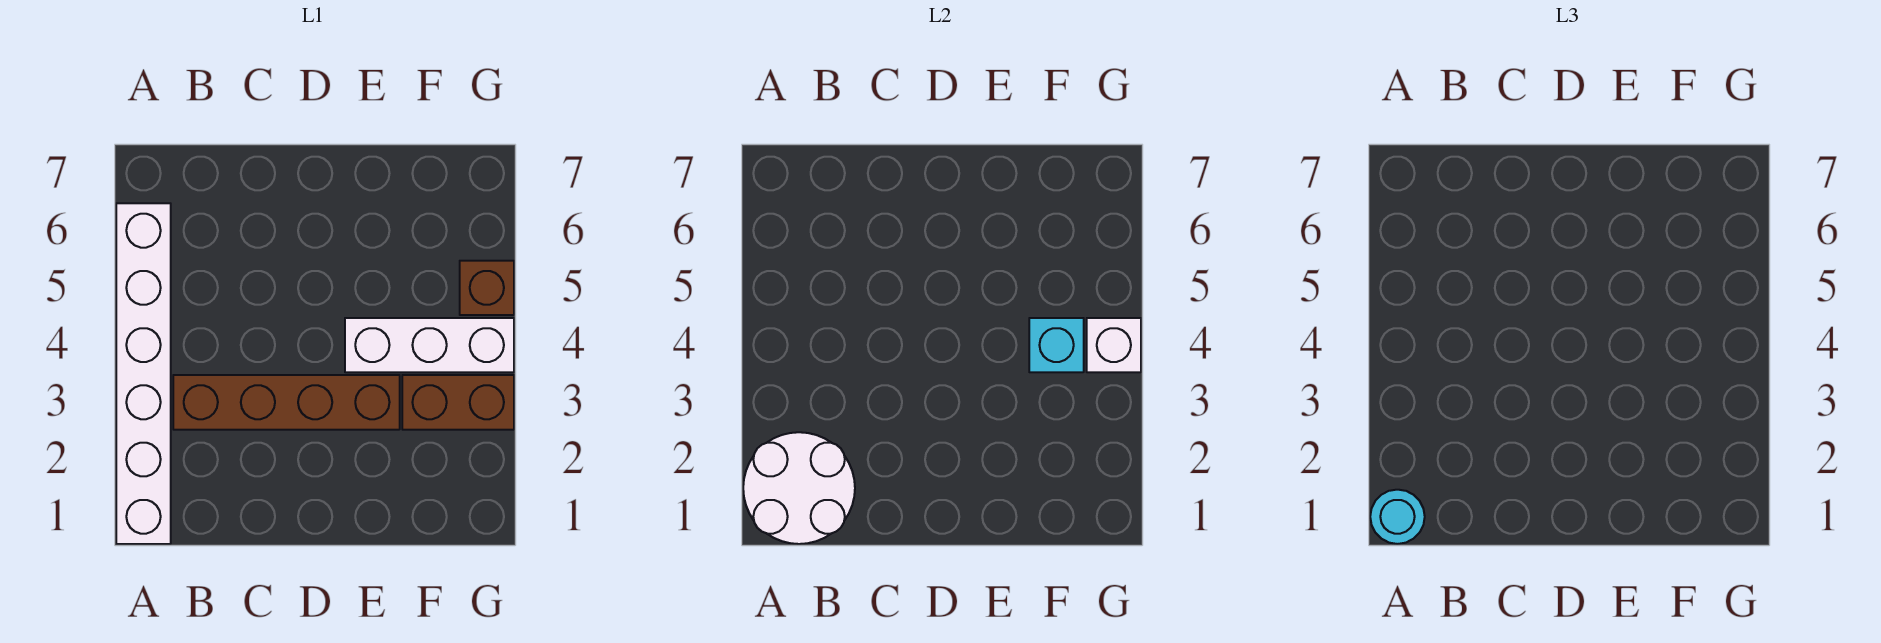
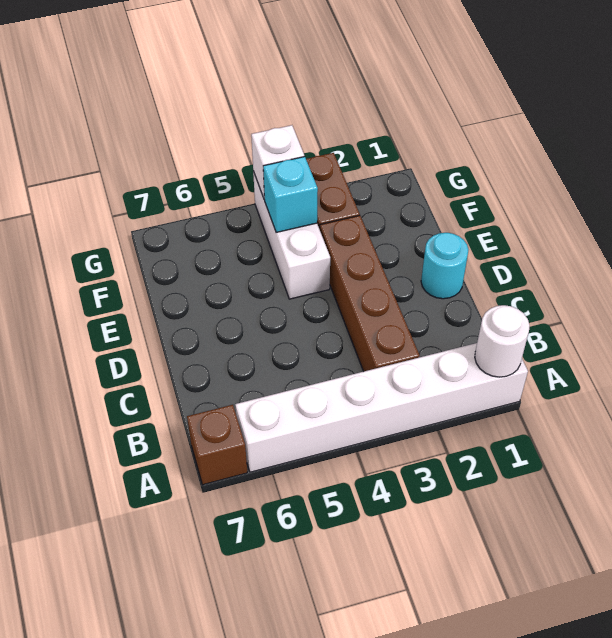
white 2x2 round brick [743,432,855,544] -> white 1x1 round brick [475,305,530,377]
cyan 1x1 round brick [1370,490,1425,544] -> cyan 1x1 round brick moved to [421,233,468,299]
brown 1x1 brick [460,261,514,315] -> brown 1x1 brick moved to [187,405,248,485]

